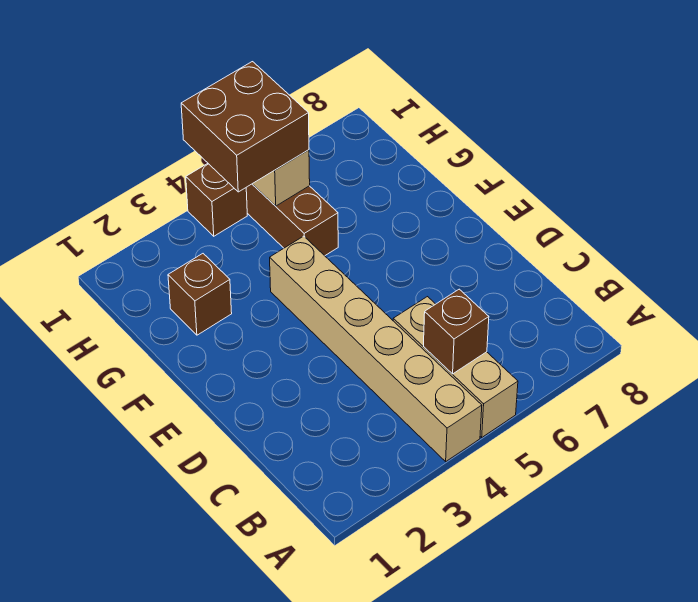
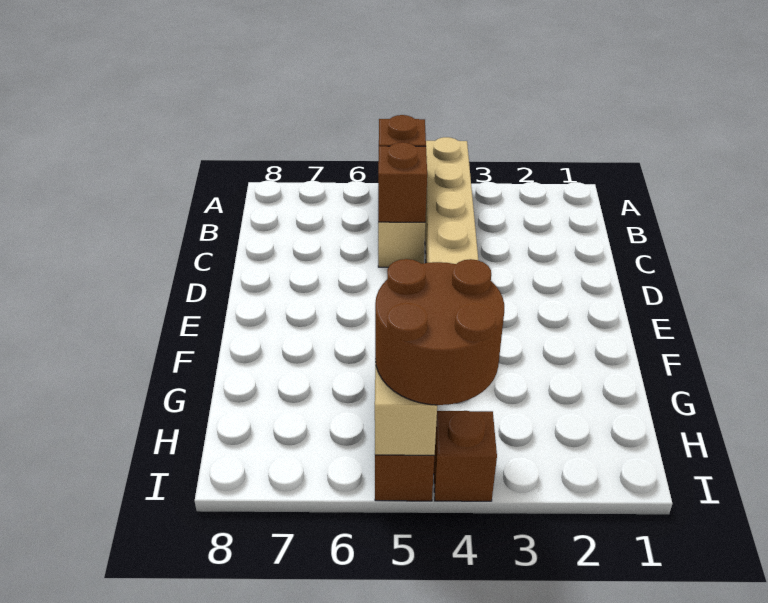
brown 1x1 brick [168,254,232,335] -> brown 1x1 brick moved to [378,142,427,222]
brown 2x2 brick [181,62,309,192] -> brown 2x2 round brick [375,259,504,405]

